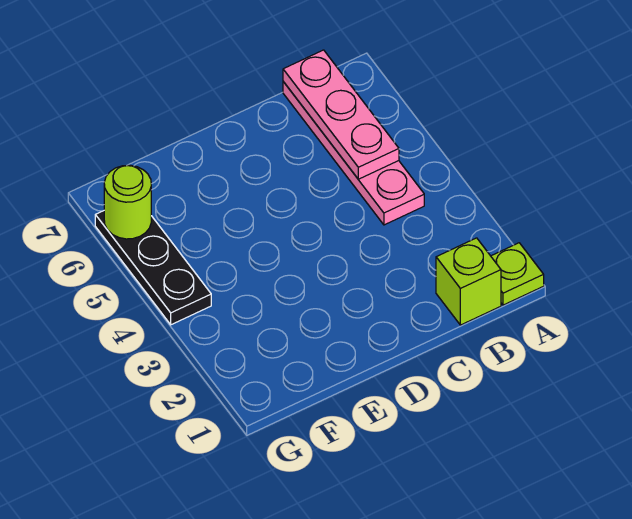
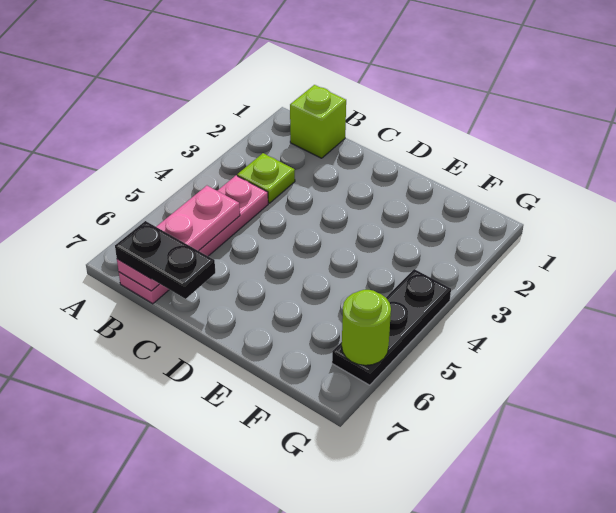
lime 1x1 plate [491,243,544,305] -> lime 1x1 plate moved to [237,153,295,203]
none -> black 1x2 plate [115,221,215,299]

